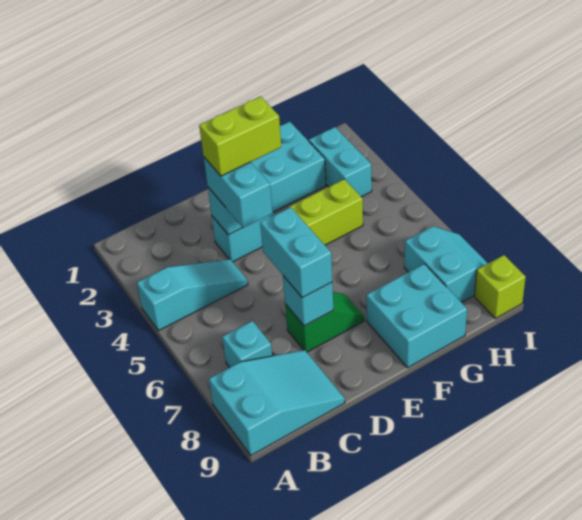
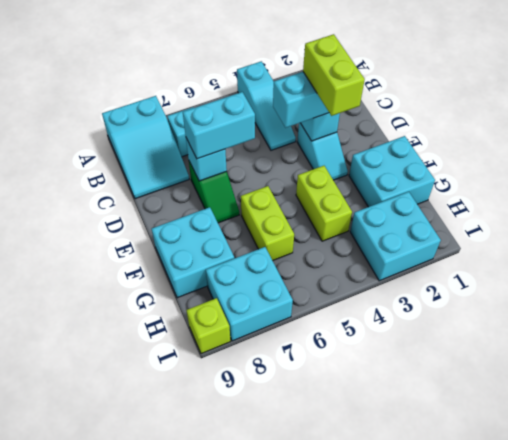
none -> lime 1x2 brick [241,186,294,261]
cyan 1x2 brick [309,127,372,197] -> cyan 2x2 brick [350,192,441,281]
cyan 2x2 slope [404,226,488,303] -> cyan 2x2 brick [206,247,293,341]

